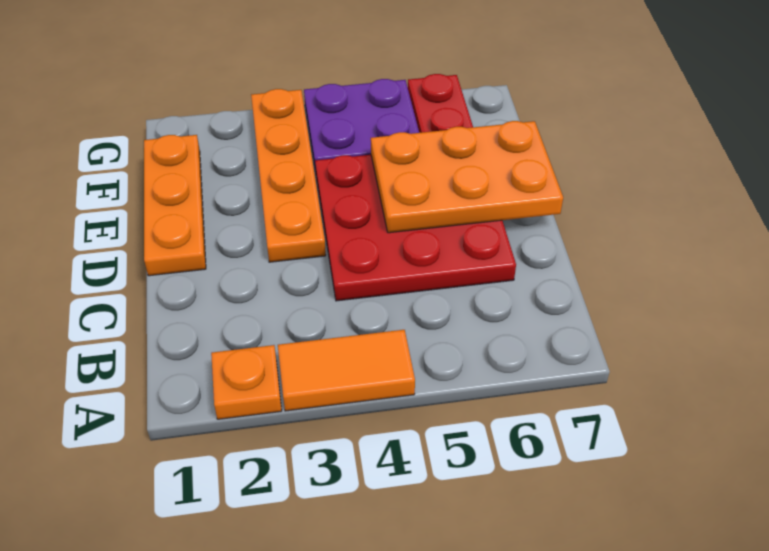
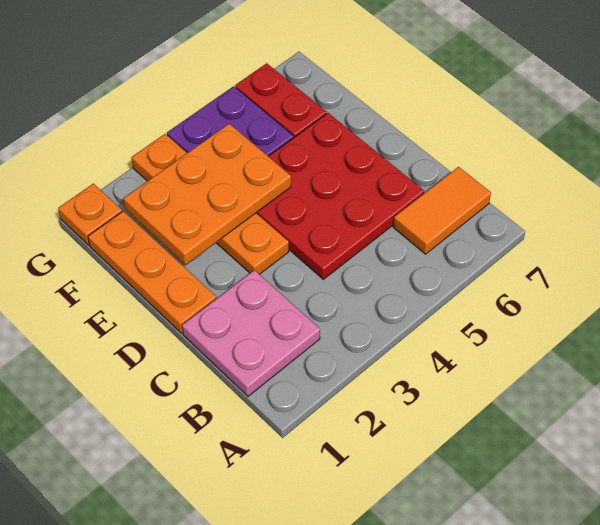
orange 1x1 plate [211,345,282,419] -> orange 1x1 plate moved to [58,184,122,245]
orange 1x2 tile [278,330,415,411] -> orange 1x2 tile moved to [393,167,491,254]
none -> pink 2x2 plate [182,270,320,396]
orange 2x3 plate [371,121,563,233] -> orange 2x3 plate moved to [123,124,291,265]

